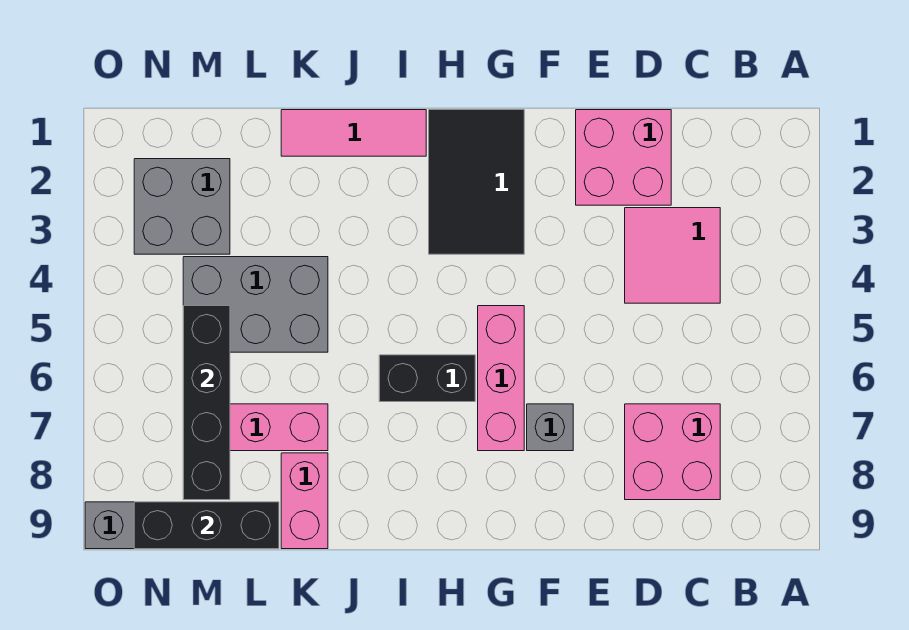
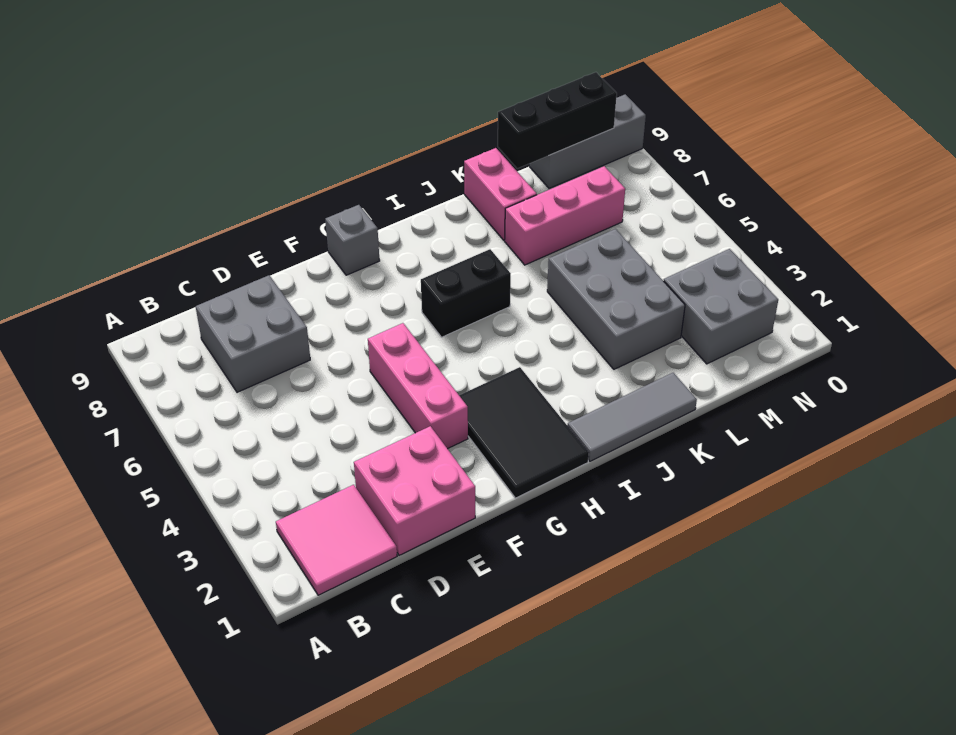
pink 2x2 tile [625,208,720,303] -> pink 2x2 tile moved to [276,485,397,595]
pink 2x2 brick [625,404,720,500] -> grey 2x2 brick [196,275,310,392]
grey 1x1 brick [527,404,573,451] -> grey 1x1 brick moved to [325,205,380,275]
pink 1x3 brick [478,306,524,451] -> pink 1x3 brick moved to [368,323,468,449]
pink 1x3 tile [281,110,426,156] -> grey 1x3 tile [568,373,697,461]
grey 2x3 brick [183,257,328,352] -> grey 2x3 brick turned to [547,229,685,369]
black 1x4 brick [183,306,230,500] -> none

